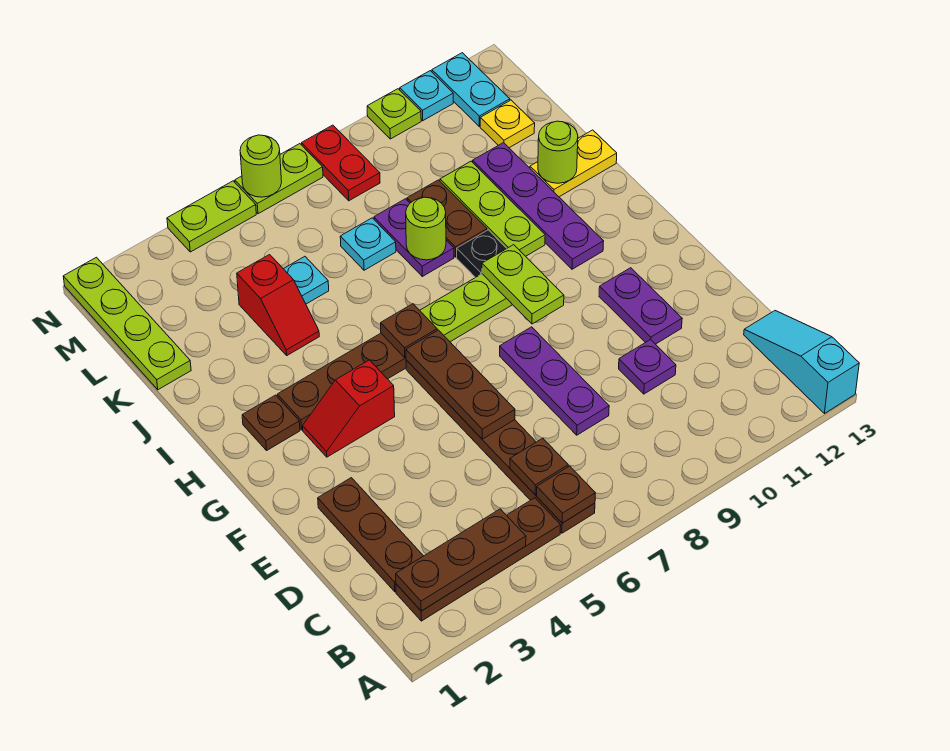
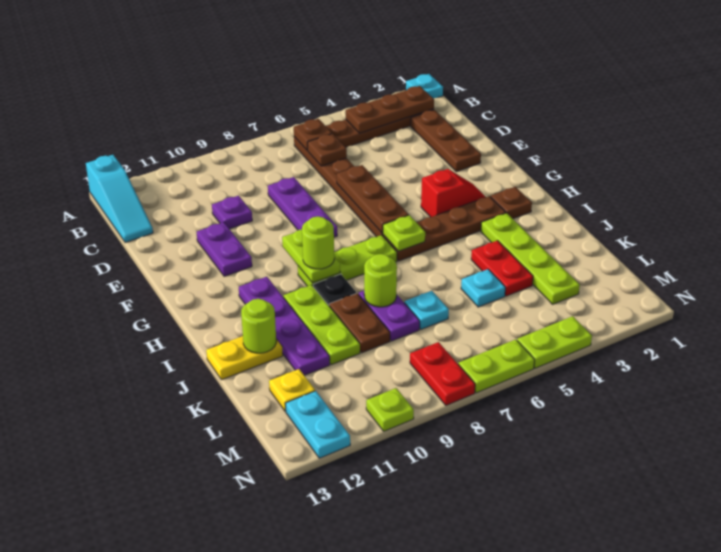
brown 1x1 plate [381,304,437,358] -> lime 1x1 plate [383,215,425,251]
red 1x2 slope [237,255,319,355] -> red 1x2 plate [471,241,533,296]
lime 1x4 plate [63,257,191,390] -> lime 1x4 plate moved to [481,213,580,304]
lime 1x1 round brick [240,135,282,197] -> lime 1x1 round brick moved to [302,216,334,269]
cyan 1x1 plate [400,71,453,121] -> cyan 1x1 plate moved to [406,74,443,99]

